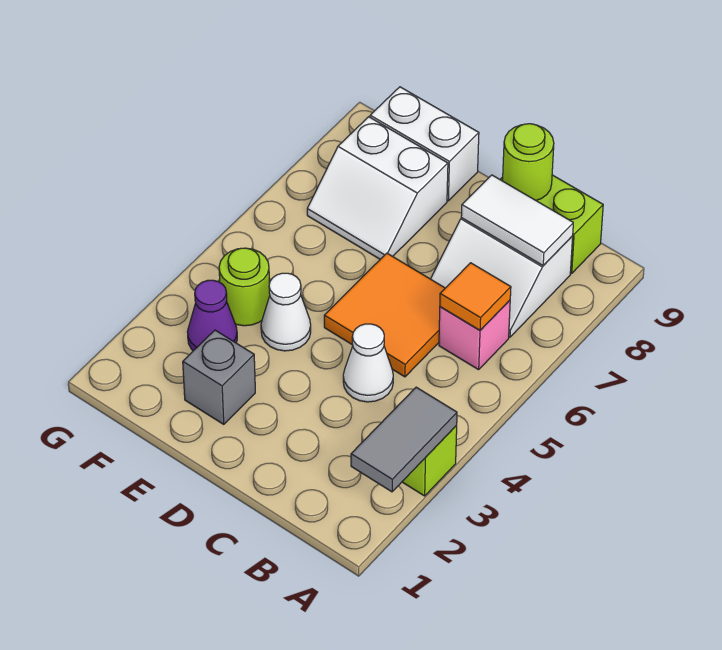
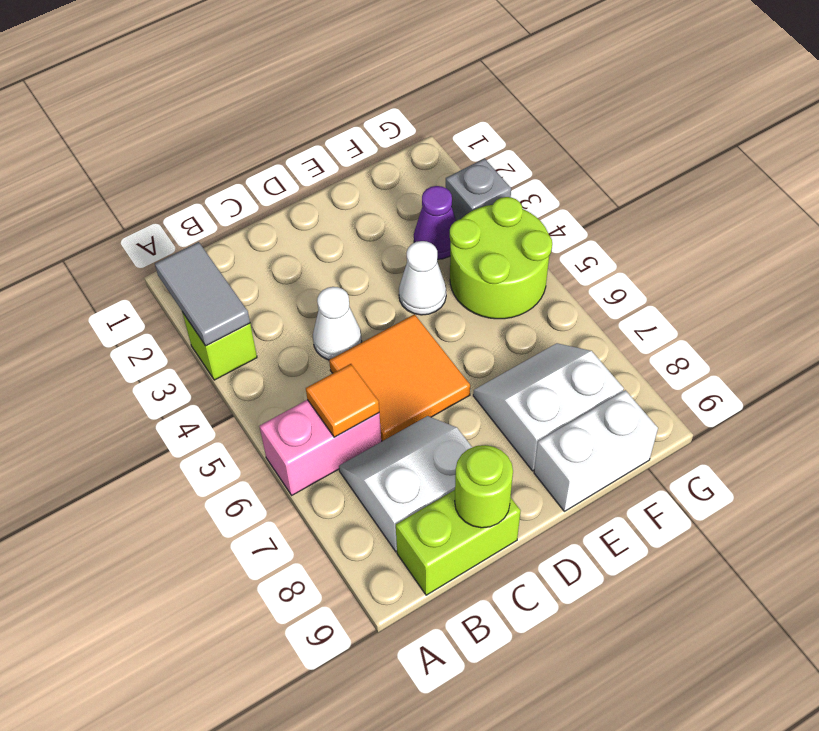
pink 1x1 brick [439,300,510,370] -> pink 1x2 brick [260,400,381,495]
white 1x2 tile [461,175,573,266] -> none
grey 1x1 brick [183,330,255,424] -> grey 1x1 brick moved to [446,159,511,221]
lime 1x1 round brick [219,248,270,326] -> lime 2x2 round brick [450,197,552,319]

